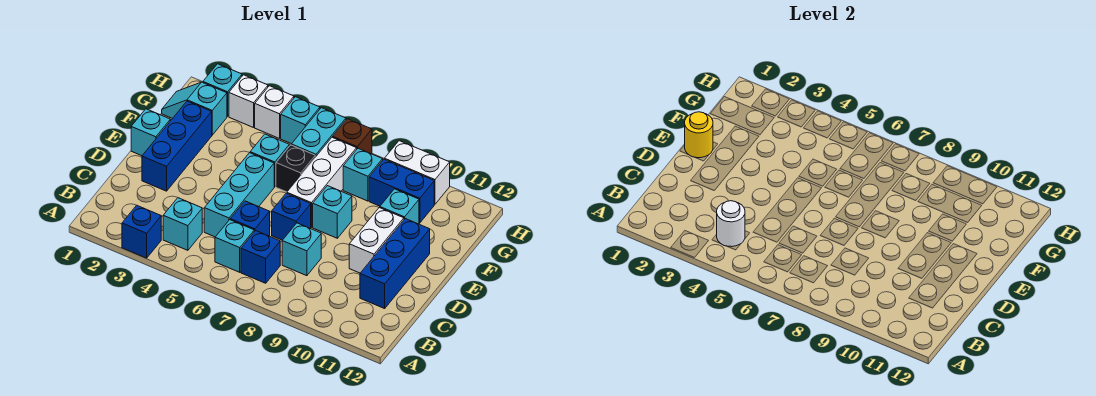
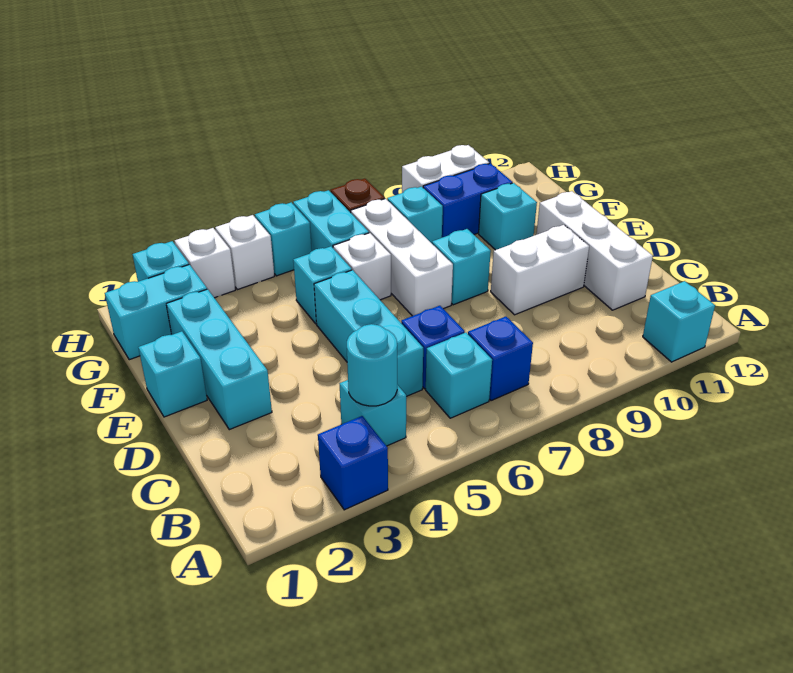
white 1x1 round brick [717,201,745,247] -> cyan 1x1 round brick [347,324,397,406]
cyan 1x1 brick [282,223,321,276] -> cyan 1x1 brick moved to [643,281,715,362]
blue 1x3 brick [360,219,430,309] -> white 1x3 brick [537,191,653,310]
blue 1x3 brick [142,101,212,191] -> cyan 1x3 brick [166,289,272,430]
blue 1x1 brick [272,193,311,240] -> none
white 1x2 brick [349,208,404,273] -> white 1x2 brick turned to [491,225,589,315]
yellow 1x1 round brick [685,112,713,158] -> none
black 1x1 brick [276,145,315,192] -> white 1x1 brick [333,233,391,300]
cyan 1x2 slope [162,82,227,135] -> cyan 1x2 brick [105,265,207,360]

